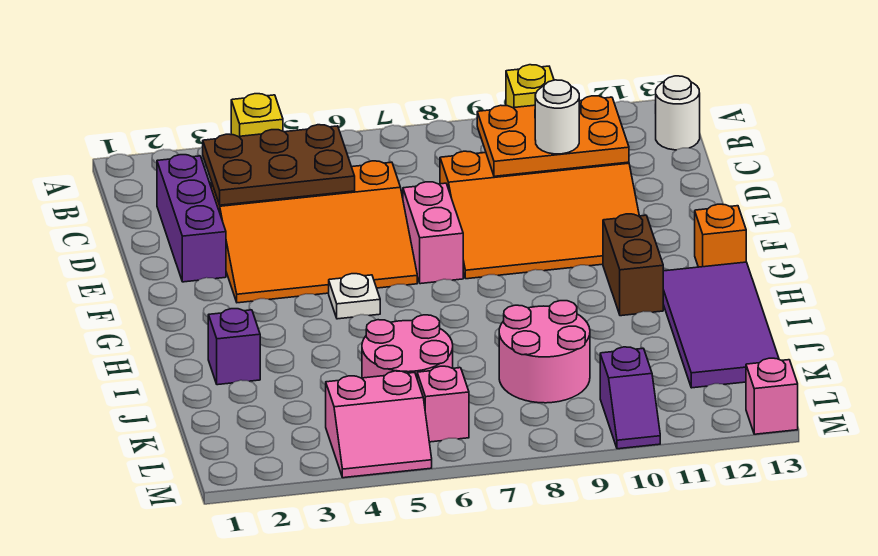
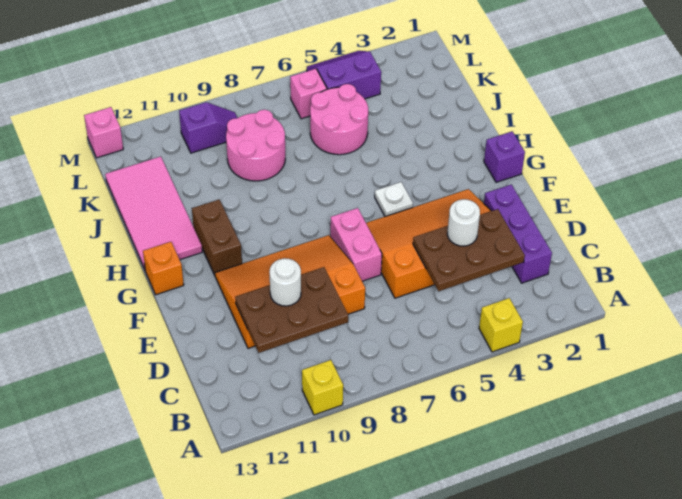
white 1x1 round brick [656,76,700,150] -> white 1x1 round brick moved to [447,199,480,246]
orange 2x3 plate [477,96,629,176] -> brown 2x3 plate [235,267,348,353]
purple 2x4 tile [663,262,779,388] -> pink 2x4 tile [105,157,202,269]
purple 1x1 brick [208,309,260,385] -> purple 1x1 brick moved to [484,131,525,182]
pink 2x2 slope [326,371,432,478] -> purple 2x2 slope [307,51,381,99]
purple 1x2 slope [600,347,660,449] -> purple 1x2 slope turned to [179,102,237,153]

